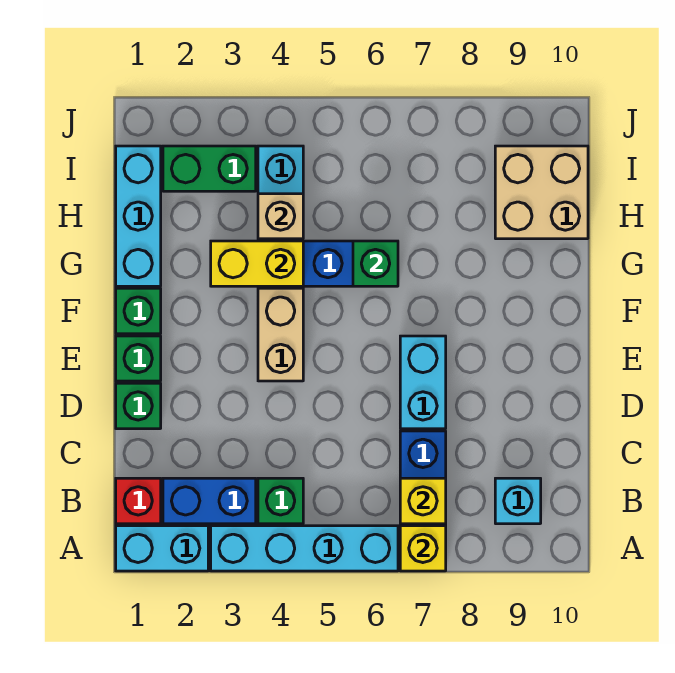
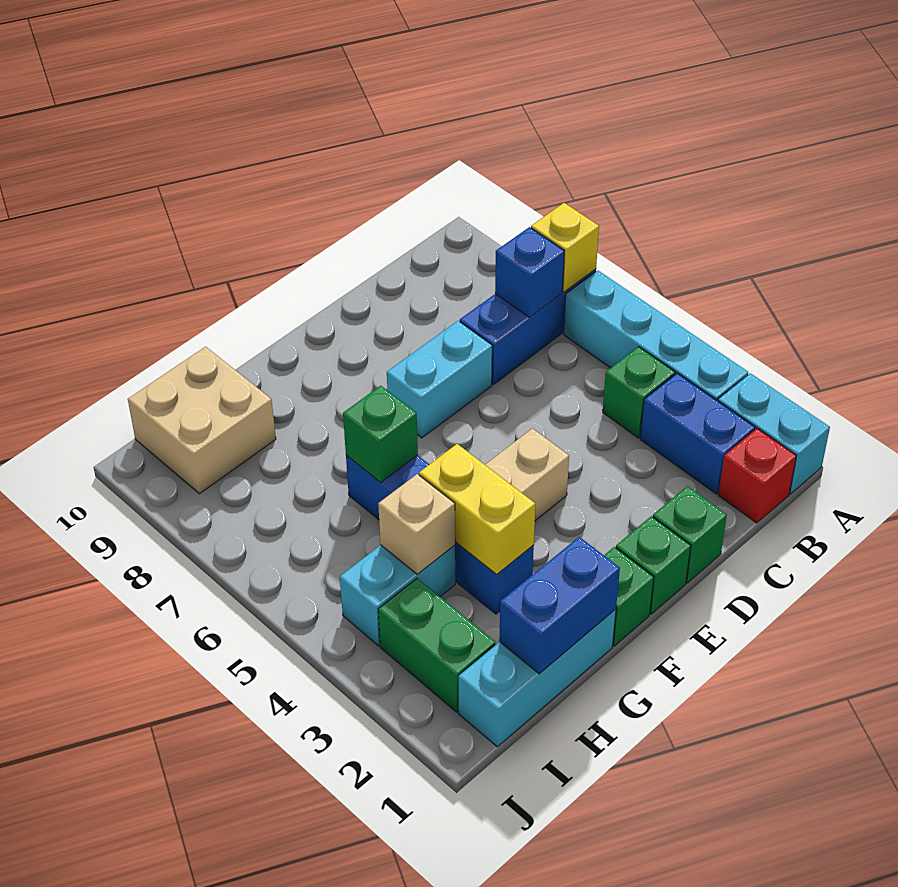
yellow 1x1 brick [400,478,446,524] -> blue 1x1 brick [495,227,564,317]
cyan 1x1 brick [495,478,541,524] -> none
none -> blue 1x2 brick [499,537,620,674]

